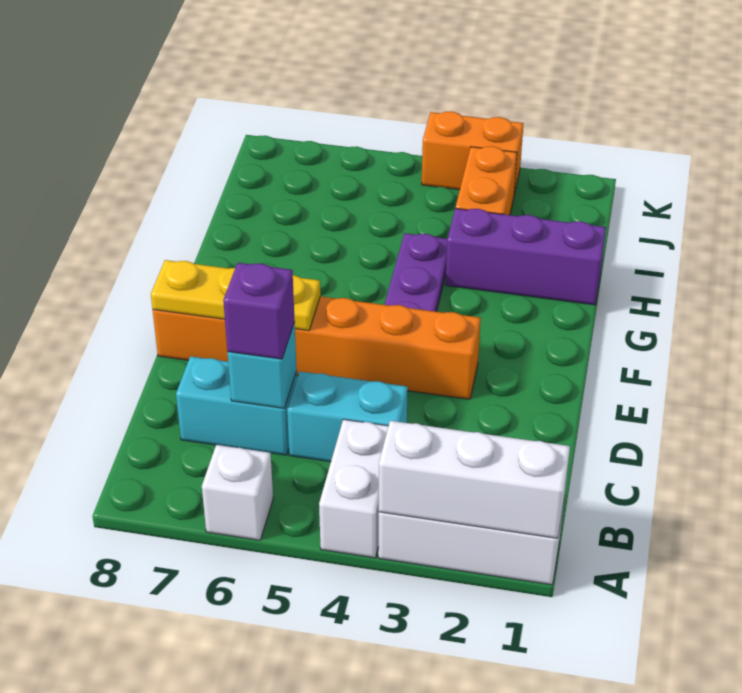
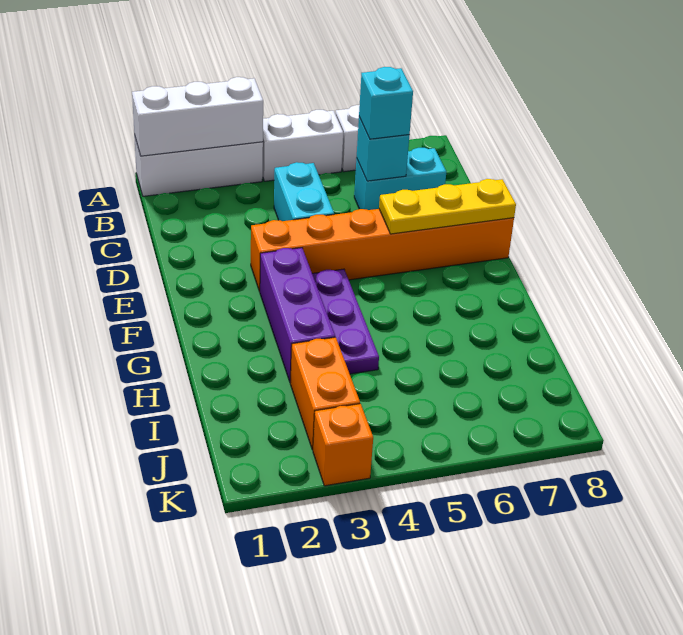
white 1x2 brick [319,419,388,558] -> white 1x2 brick turned to [263,110,343,181]
cyan 1x2 brick [287,371,408,462] -> cyan 1x2 brick turned to [274,162,334,221]
purple 1x1 brick [223,263,295,359] -> cyan 1x1 brick [359,67,413,139]
purple 1x3 brick [446,208,606,305] -> purple 1x3 brick turned to [260,248,335,383]
orange 1x2 brick [422,112,523,194] -> orange 1x1 brick [313,404,373,486]

